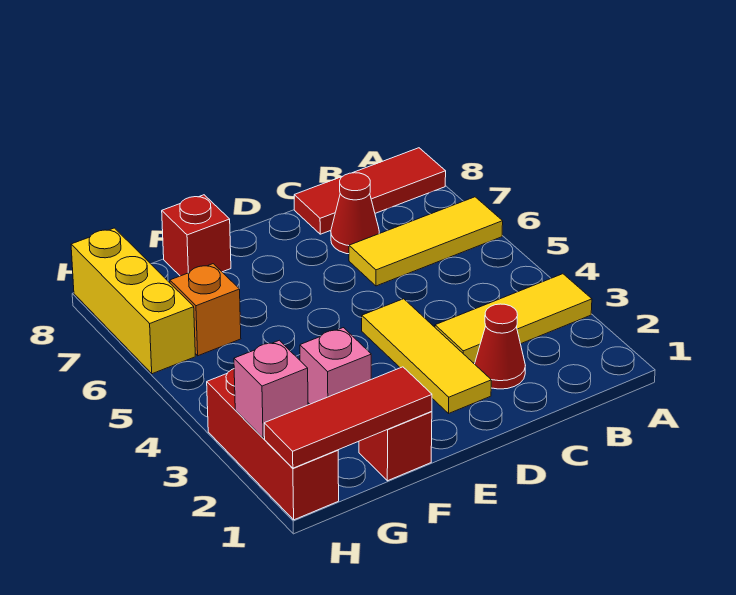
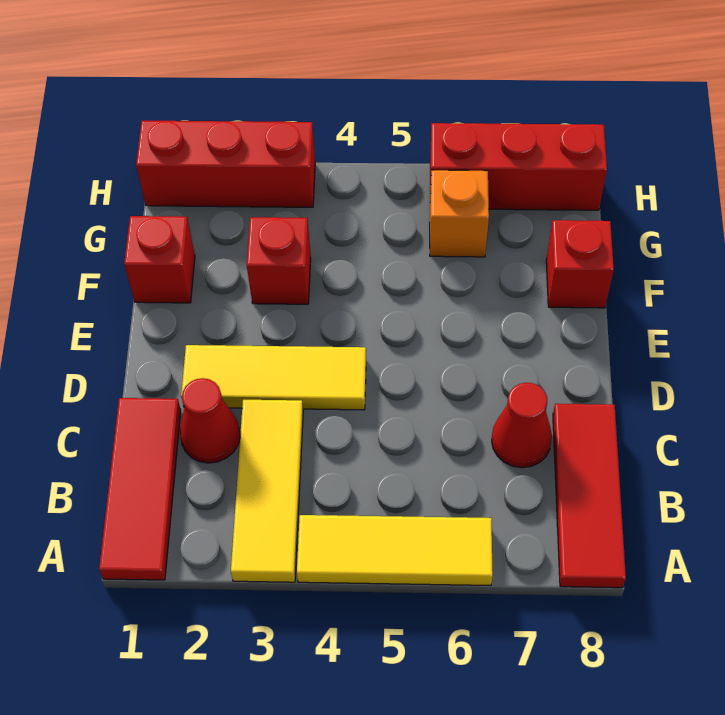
yellow 1x3 tile [349,197,503,286] -> yellow 1x3 tile turned to [297,515,493,585]
red 1x3 tile [264,367,432,468] -> red 1x3 tile moved to [99,398,181,580]
pink 1x1 brick [300,328,371,404] -> red 1x1 brick [247,217,311,304]
pink 1x1 brick [234,340,308,438] -> none
yellow 1x3 brick [71,228,195,374] -> red 1x3 brick [430,123,607,210]

